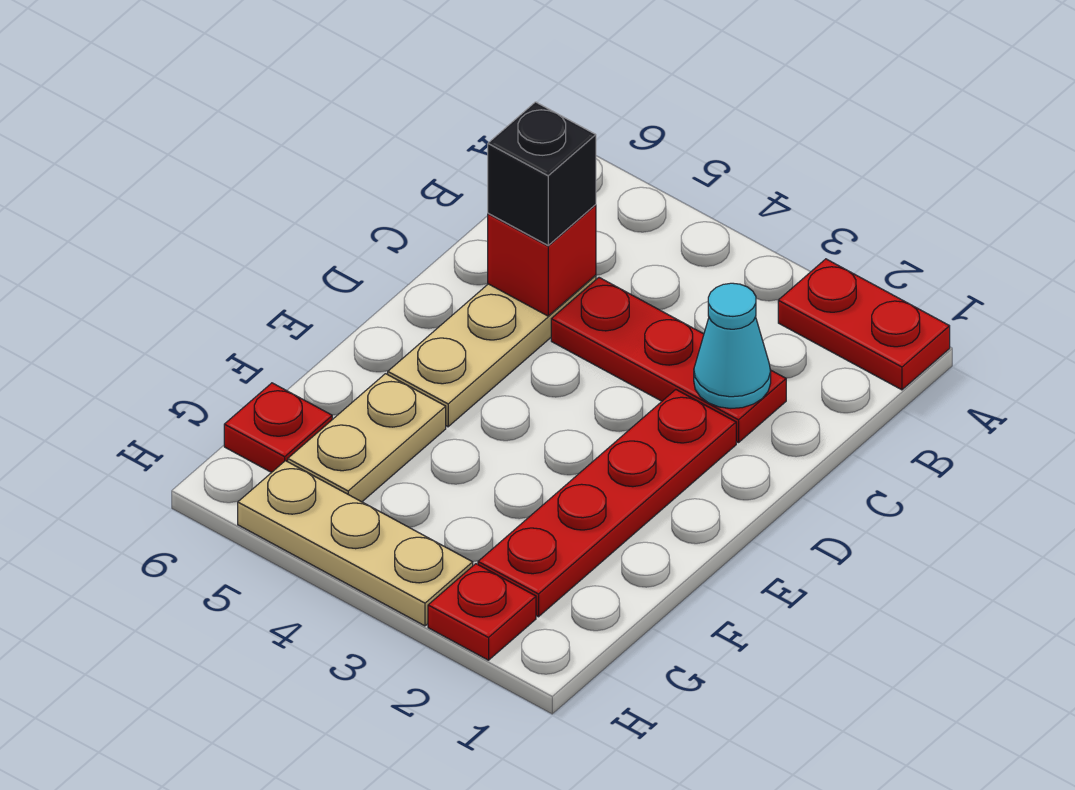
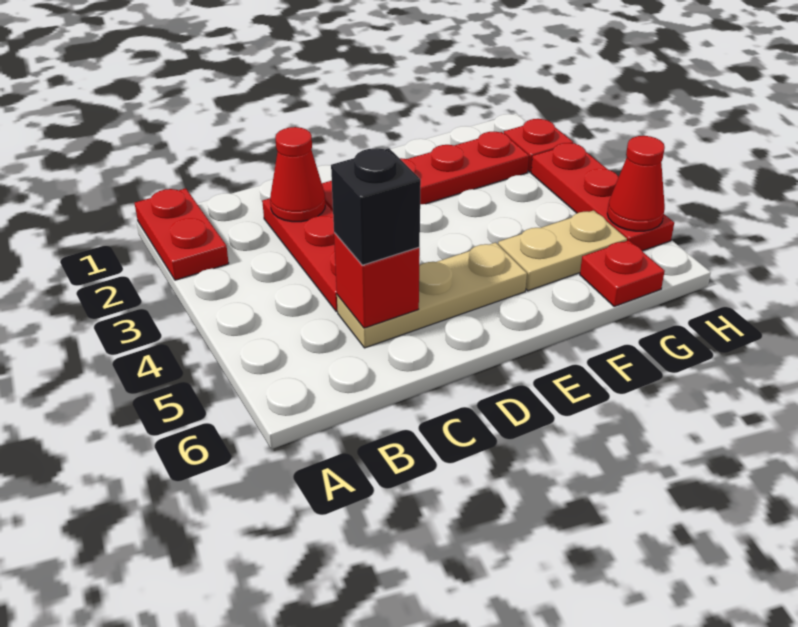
cyan 1x1 cone [694,283,771,409] -> red 1x1 cone [270,127,325,222]
tan 1x3 plate [238,461,473,626] -> red 1x3 plate [531,143,674,251]
none -> red 1x1 cone [607,136,665,231]

